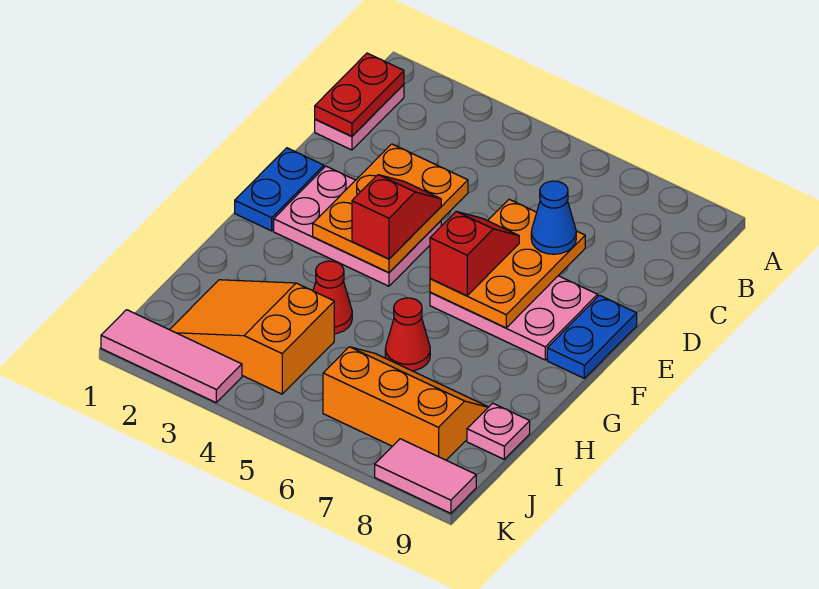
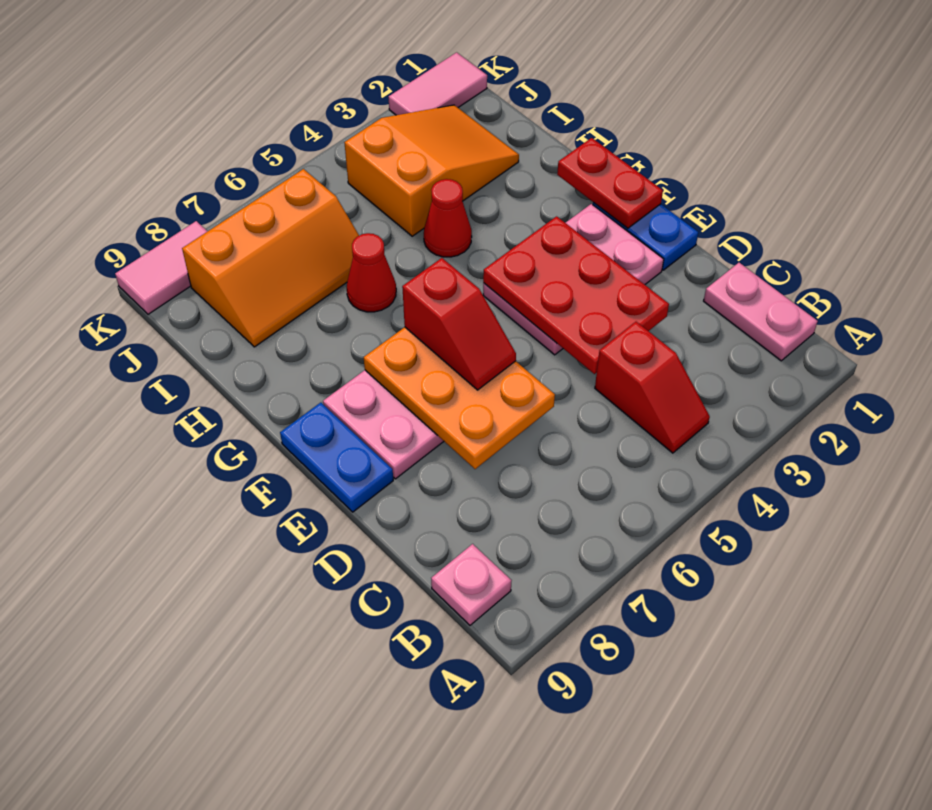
red 1x2 plate [315,53,404,136] -> red 1x2 plate moved to [557,138,663,228]
orange 2x3 plate [313,144,468,273] -> red 2x3 plate [483,216,669,374]
blue 1x1 cone [531,181,576,254] -> none
red 1x2 slope [352,175,441,259] -> red 1x2 slope moved to [595,322,710,453]
pink 1x1 plate [467,403,530,459] -> pink 1x1 plate moved to [431,544,512,625]
pink 1x3 tile [101,310,242,403] -> pink 1x2 tile [389,52,487,115]

